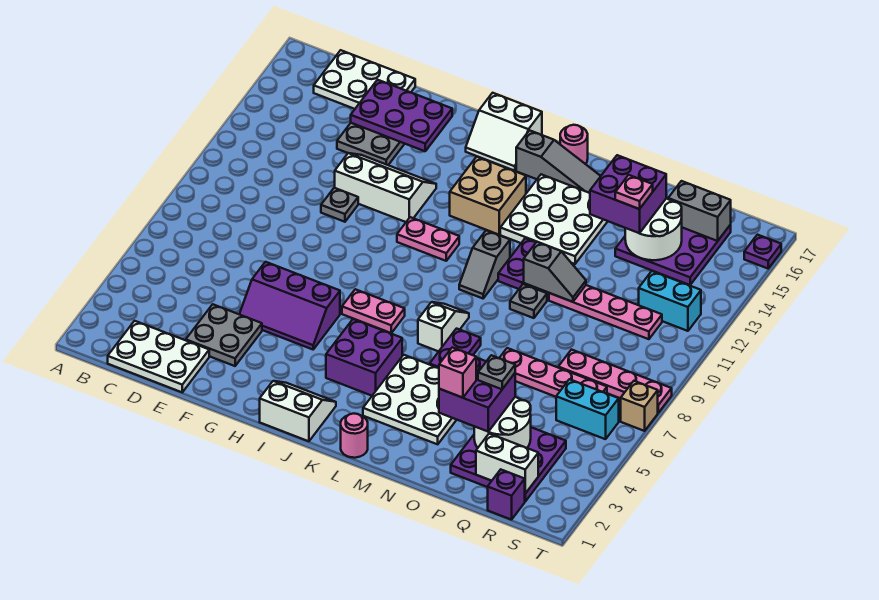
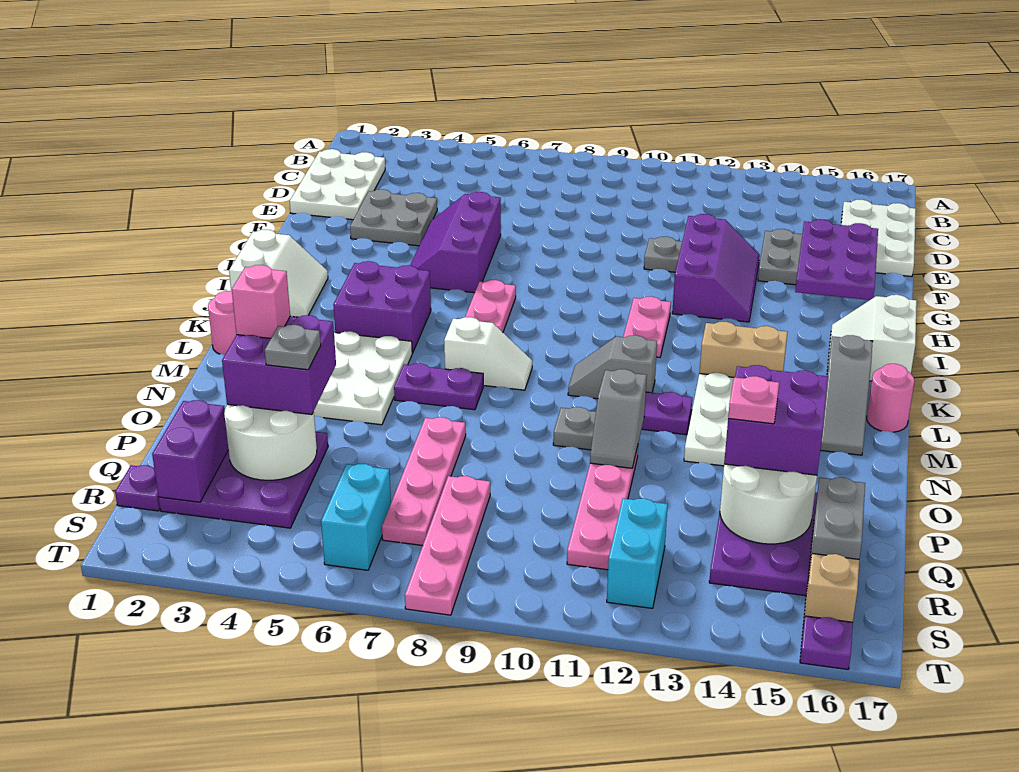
white 2x3 slope [335,153,436,222] -> purple 2x3 slope [672,214,760,322]
tan 2x2 brick [450,157,526,235] -> tan 1x2 brick [699,322,787,377]
white 1x2 brick [476,434,538,493] -> purple 1x2 brick [152,400,228,502]
purple 1x1 brick [488,470,525,520] -> purple 1x1 plate [115,465,160,511]
tan 1x1 brick [621,381,658,431] -> tan 1x1 brick moved to [804,553,859,622]

